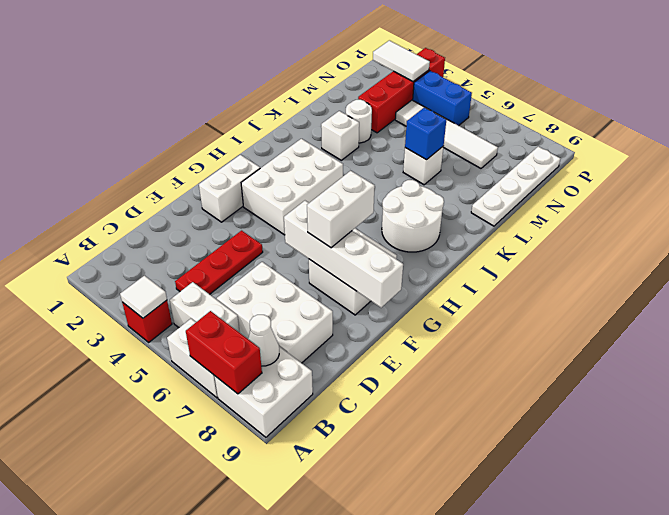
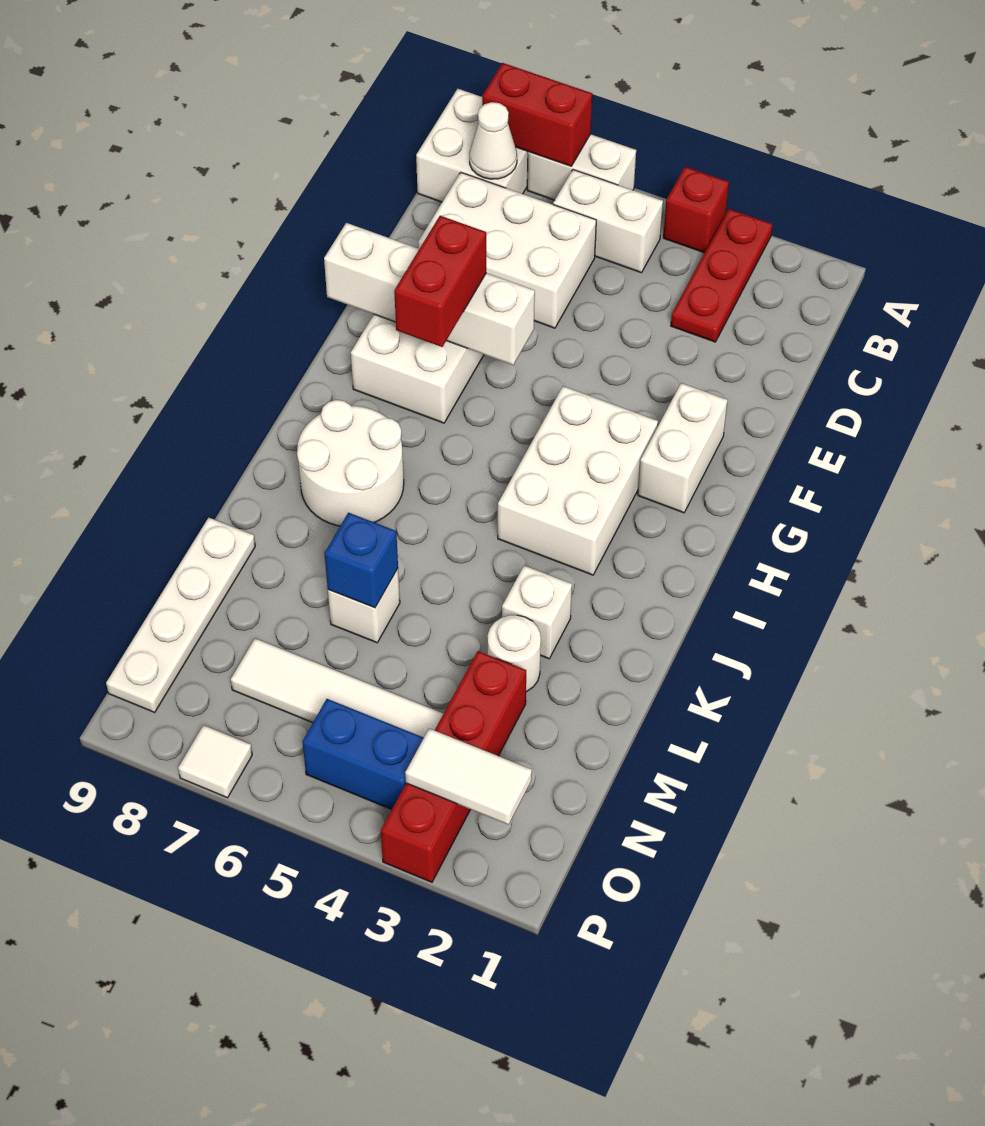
white 1x1 tile [120,276,167,318] -> white 1x1 tile moved to [178,725,252,798]
red 1x3 plate [175,231,263,294] -> red 1x3 plate moved to [671,209,772,342]
white 1x2 brick [307,171,375,248] -> red 1x2 brick [394,216,486,347]

